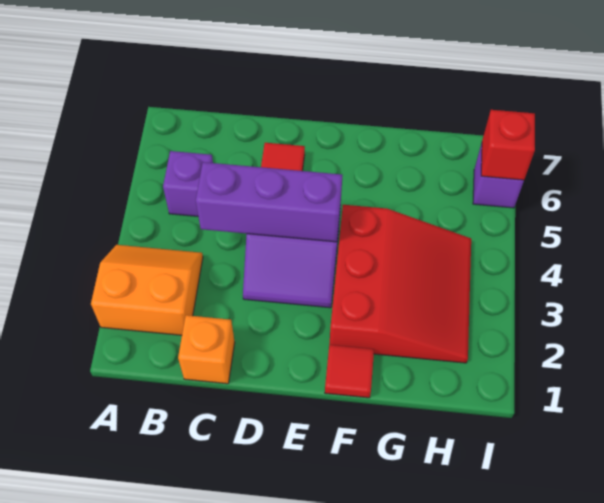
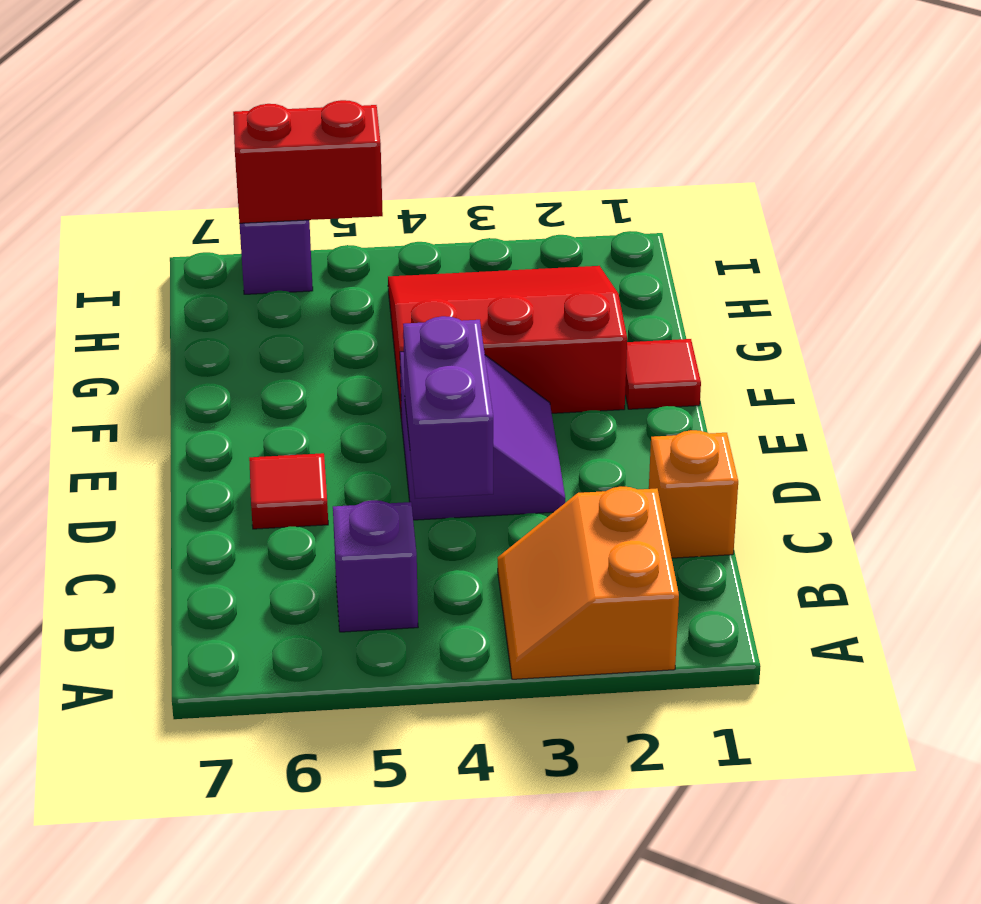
purple 1x3 brick [196,162,342,242] -> purple 1x2 brick [403,316,493,498]
red 1x1 brick [481,110,535,180] -> red 1x2 brick [233,100,383,223]

